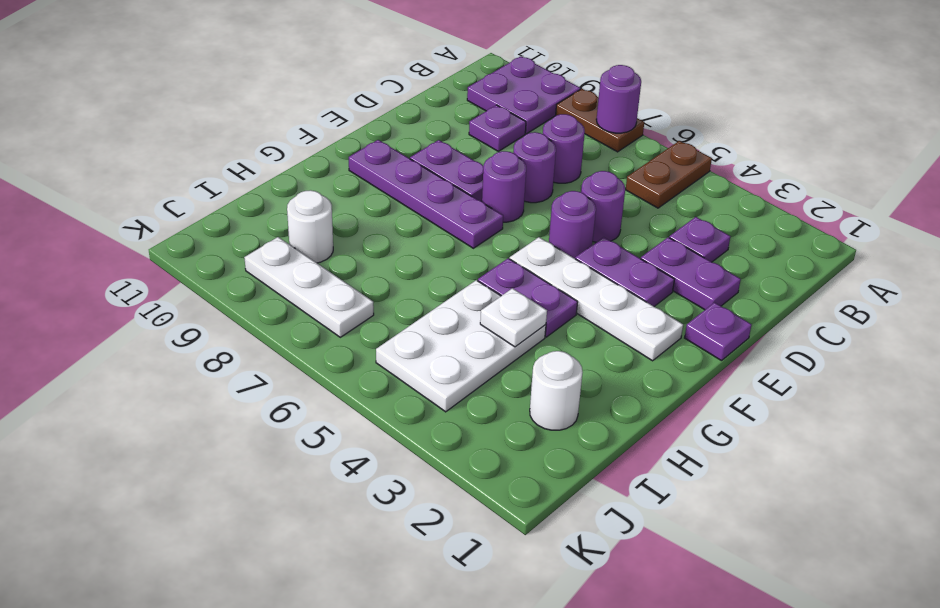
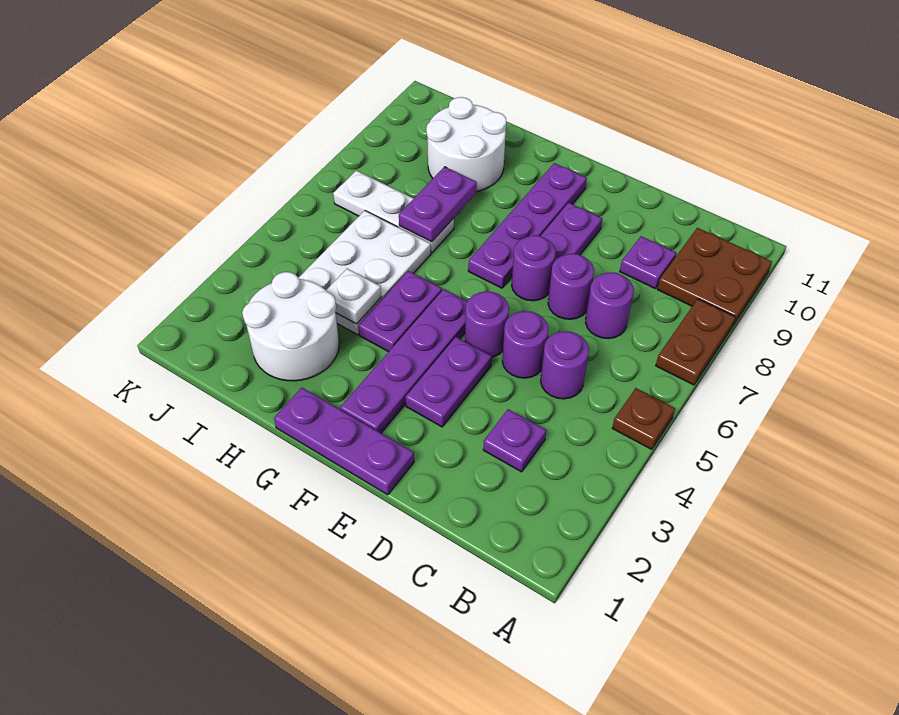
brown 1x2 plate [626,141,712,208] -> brown 1x1 plate [612,388,675,449]
purple 1x1 round brick [596,65,641,133] -> purple 1x1 round brick moved to [541,331,589,399]
purple 2x2 plate [467,56,580,134] -> brown 2x2 plate [657,228,772,325]
purple 1x2 plate [641,237,741,310] -> purple 1x2 plate moved to [399,167,477,242]
purple 1x1 plate [685,303,751,361] -> purple 1x3 plate [274,388,414,495]
white 1x4 plate [510,237,683,361] -> purple 1x4 plate [340,289,468,433]
white 2x3 plate [376,280,546,412] -> white 2x3 plate turned to [298,211,431,335]
white 1x1 round brick [530,351,583,430] -> white 2x2 round brick [242,272,339,381]
white 1x1 round brick [287,190,333,263] -> white 2x2 round brick [426,97,506,192]
white 1x3 plate [244,237,374,337] -> white 1x3 plate turned to [333,170,454,253]

